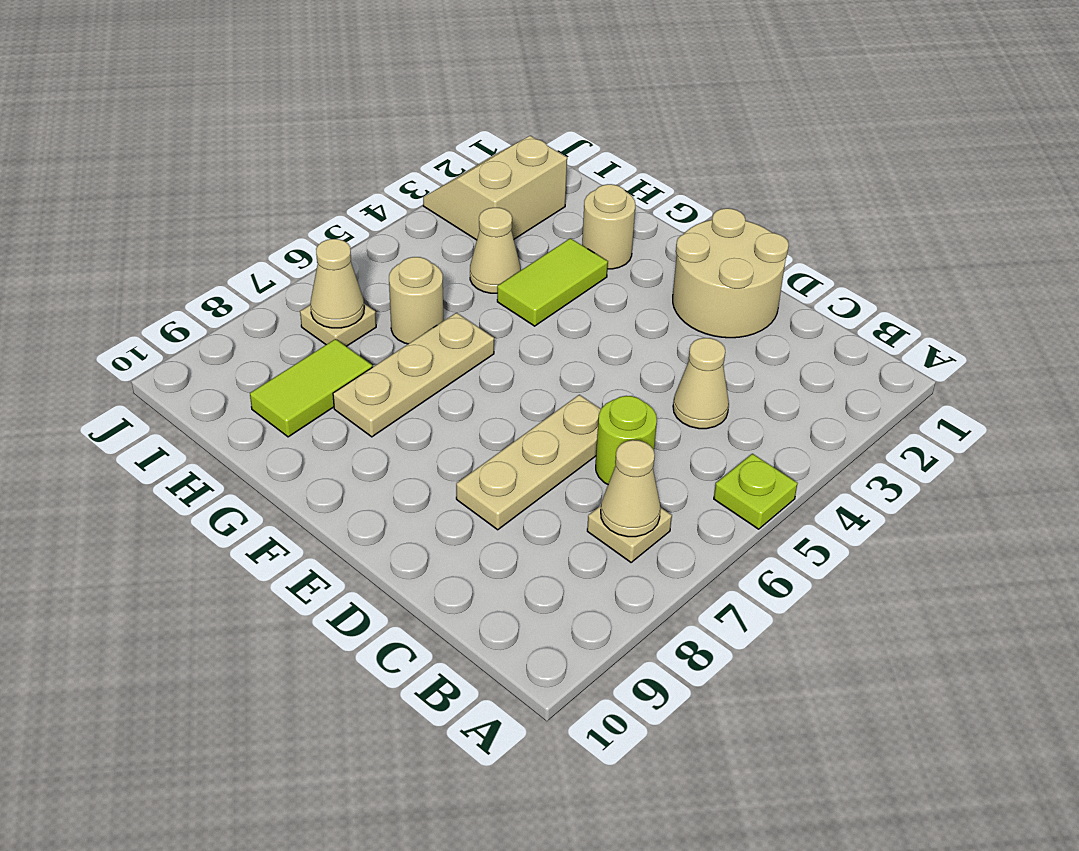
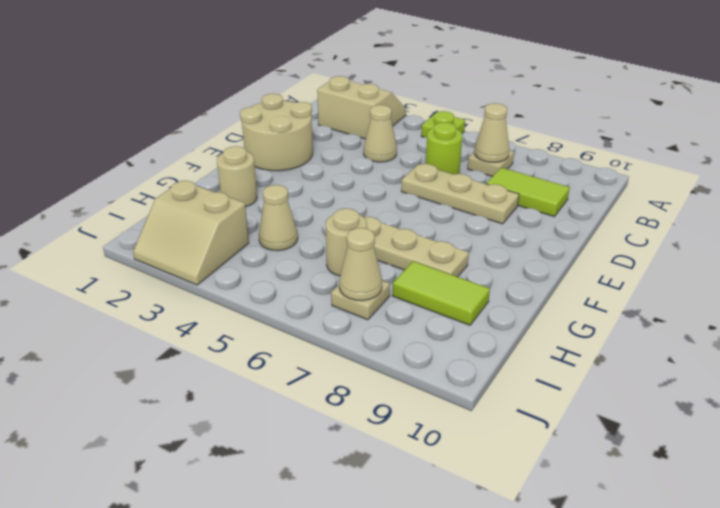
none -> tan 2x2 slope [317,76,406,139]
lime 1x2 tile [497,238,608,326] -> lime 1x2 tile moved to [486,168,570,216]

